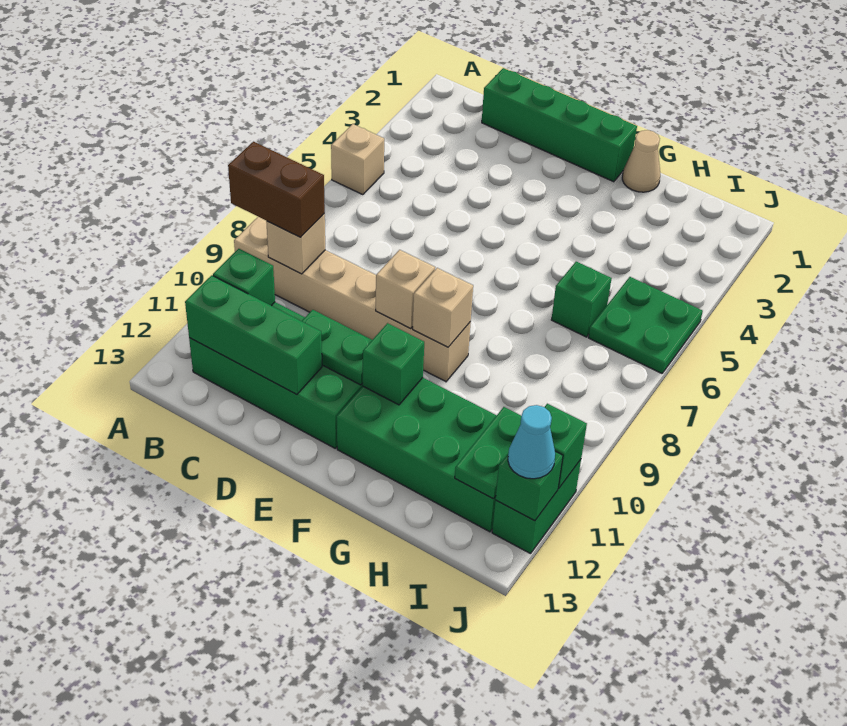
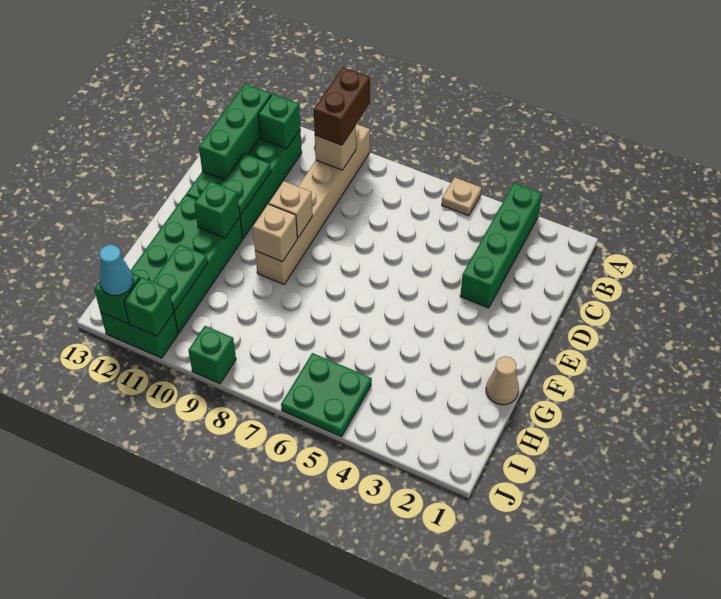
tan 1x1 brick [331,124,384,195] -> tan 1x1 plate [442,177,481,216]
green 1x4 brick [482,68,637,182] -> green 1x4 brick moved to [460,183,542,308]
green 1x1 brick [551,262,612,337] -> green 1x1 brick moved to [188,326,236,384]
green 1x2 plate [455,407,521,499] -> green 1x2 plate turned to [153,244,208,311]

